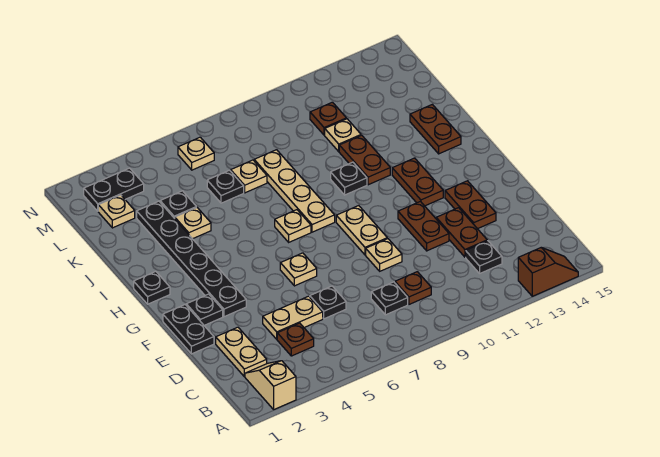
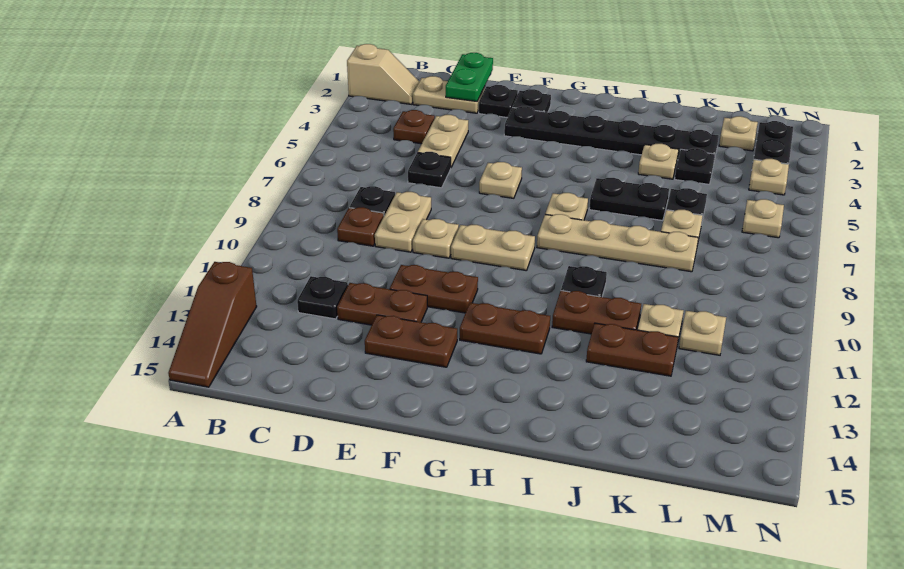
brown 1x2 slope [518,248,578,296] -> brown 1x3 slope [168,262,257,387]
none -> green 1x2 plate [446,53,493,101]
none -> tan 1x2 plate [375,192,431,252]
black 1x2 plate [163,305,214,354] -> black 1x2 plate moved to [589,178,669,221]
black 1x1 plate [134,271,170,304] -> black 1x1 plate moved to [479,85,518,118]
brown 1x2 plate [410,104,461,154] -> brown 1x2 plate moved to [586,323,678,376]
brown 1x1 plate [310,102,346,135] -> tan 1x1 plate [679,311,726,355]
none -> tan 1x1 plate [749,159,789,195]

